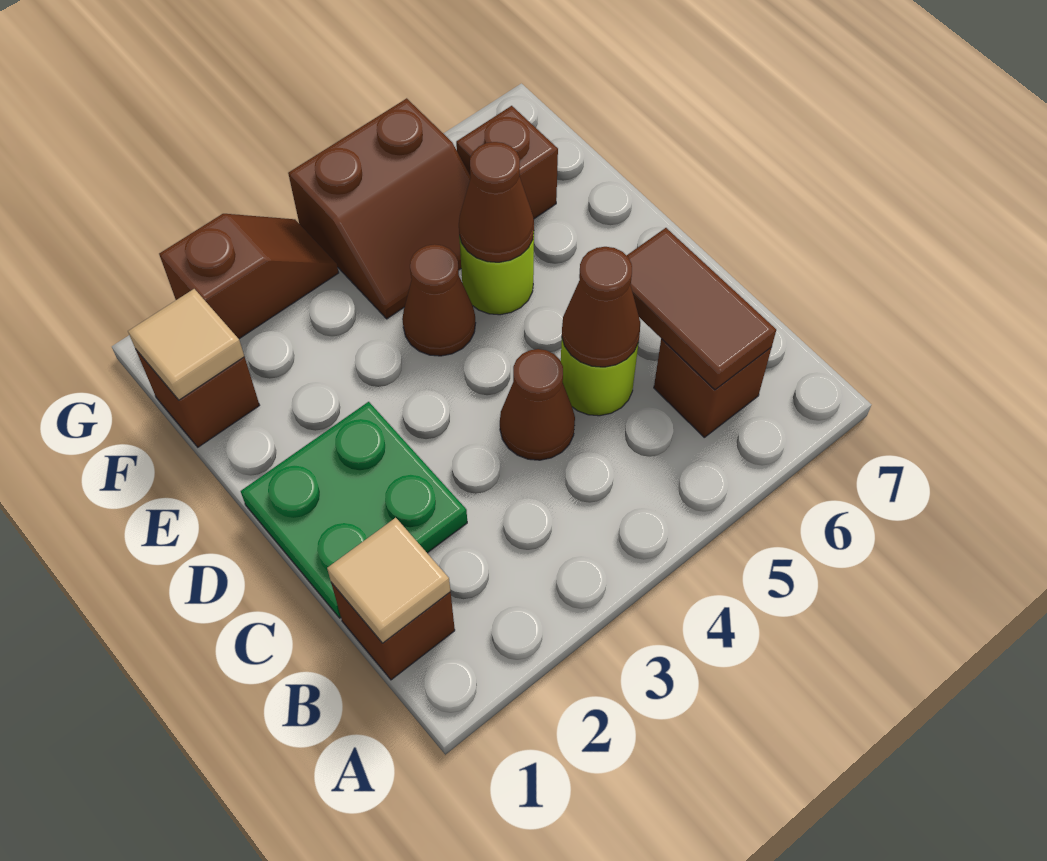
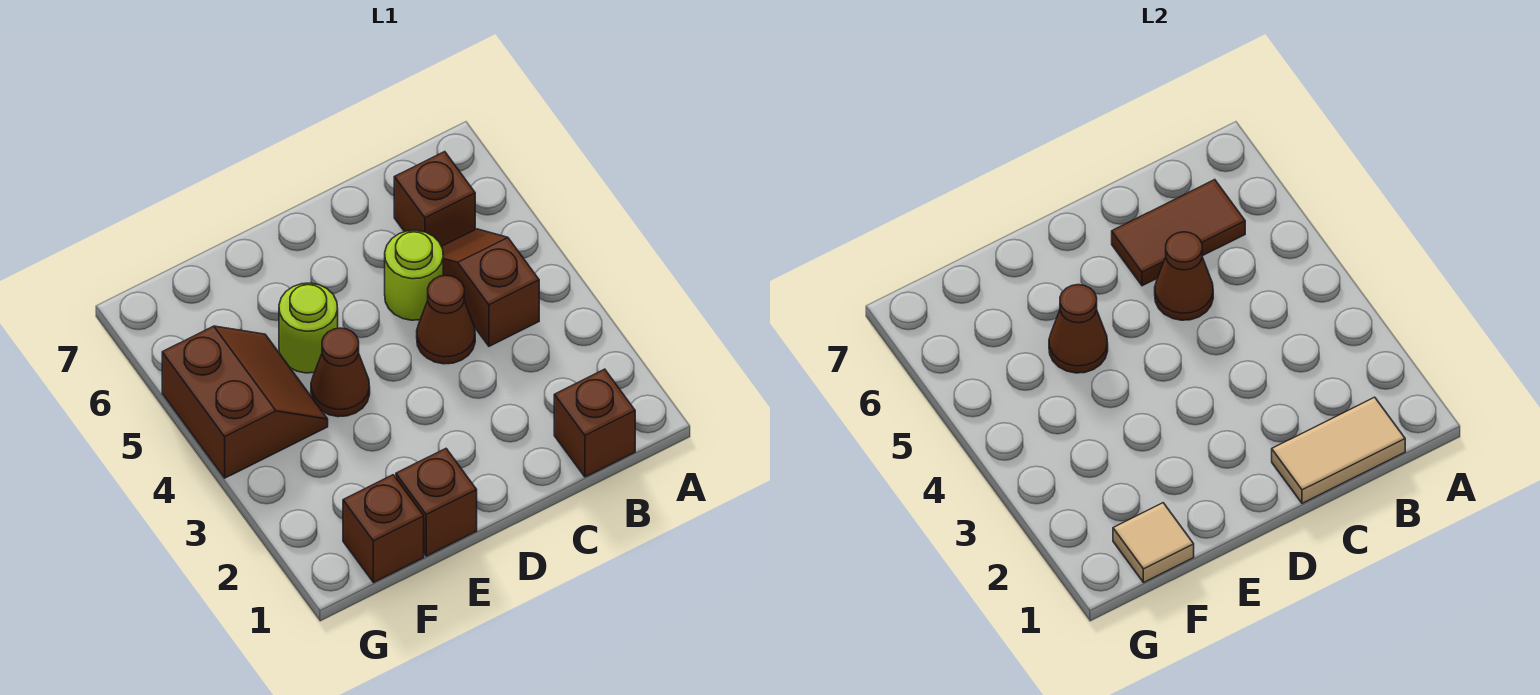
tan 1x1 tile [327,518,450,643] -> tan 1x2 tile [1272,397,1405,503]
green 2x2 plate [241,402,467,618] -> none
brown 1x1 brick [456,106,558,219] -> brown 1x1 brick moved to [396,449,477,556]
brown 1x2 slope [159,214,339,339] -> brown 1x2 slope moved to [442,229,539,346]

